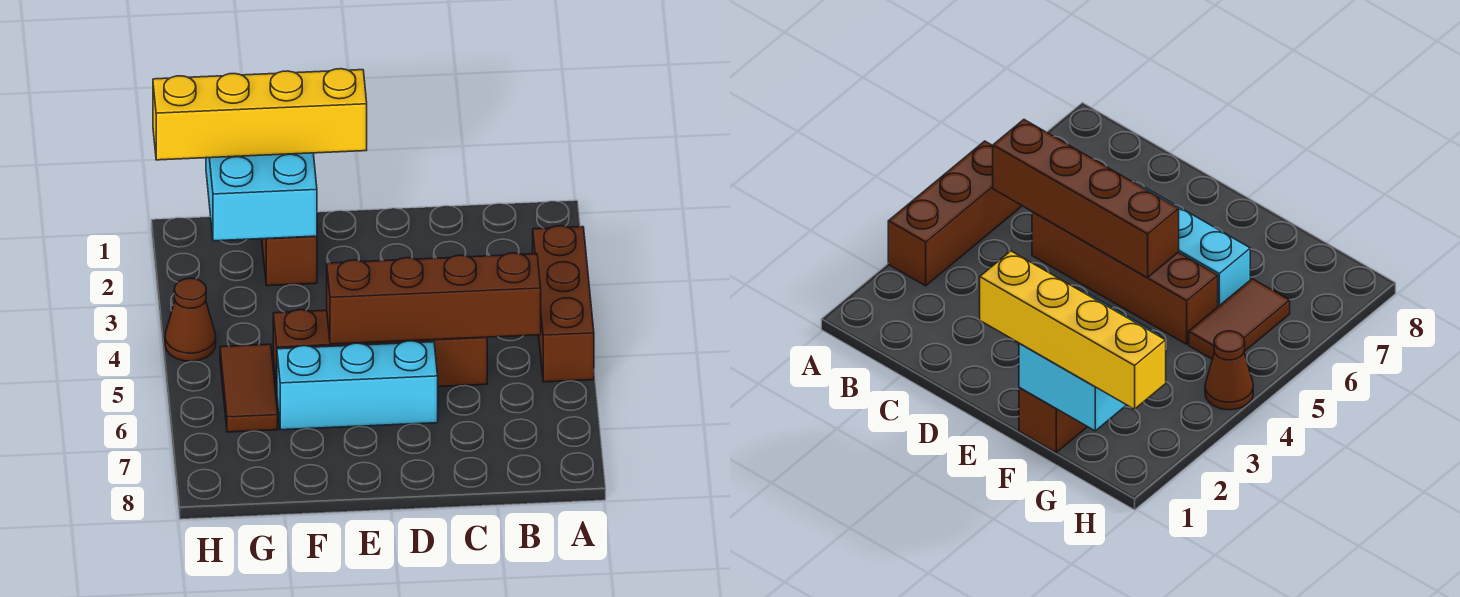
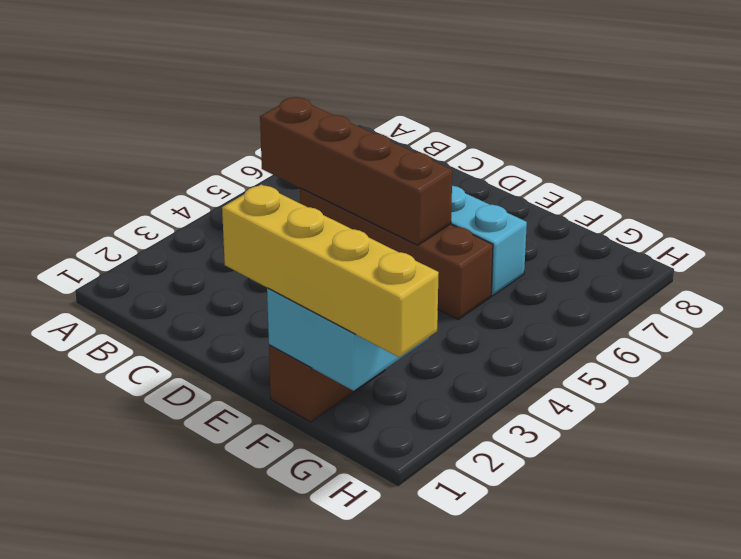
brown 1x3 brick [533,226,594,382] -> none
brown 1x2 tile [220,344,278,432] -> none
brown 1x1 cone [165,278,216,361] -> none

